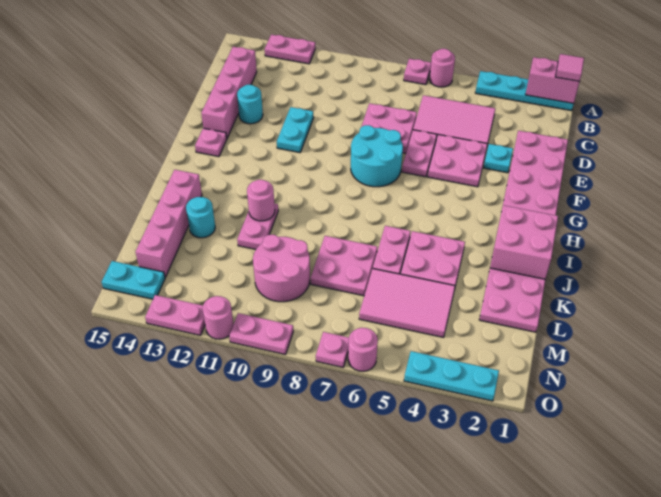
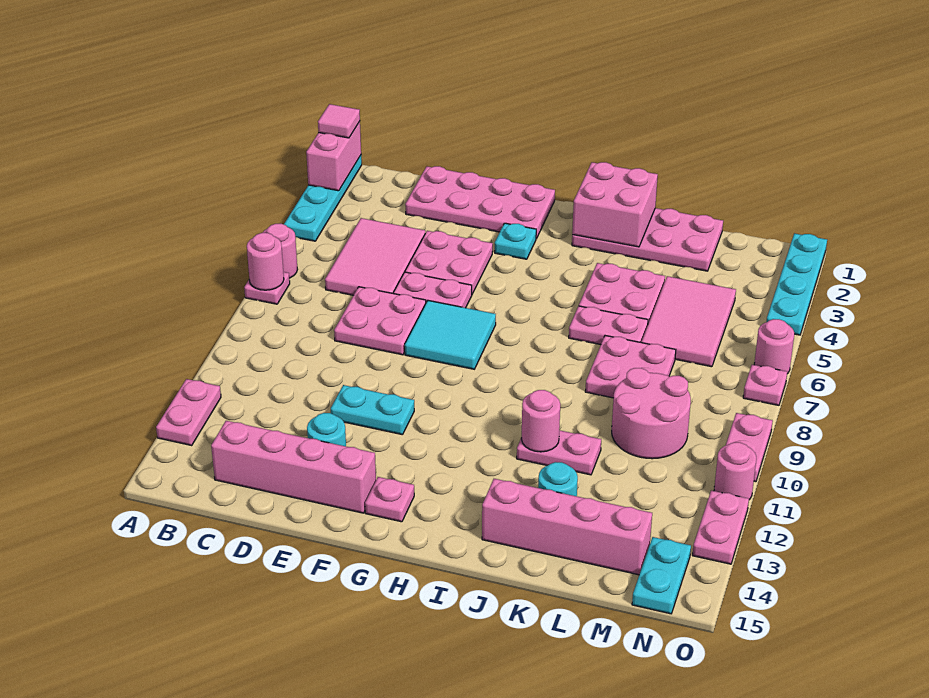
none -> pink 1x1 round brick [247,233,284,290]
cyan 1x1 plate [484,144,513,173] -> cyan 1x1 plate moved to [495,223,536,259]
cyan 2x2 round brick [351,125,403,187] -> cyan 2x2 tile [405,301,496,369]
cyan 1x3 plate [404,351,499,401] -> cyan 1x4 plate [766,233,827,335]

